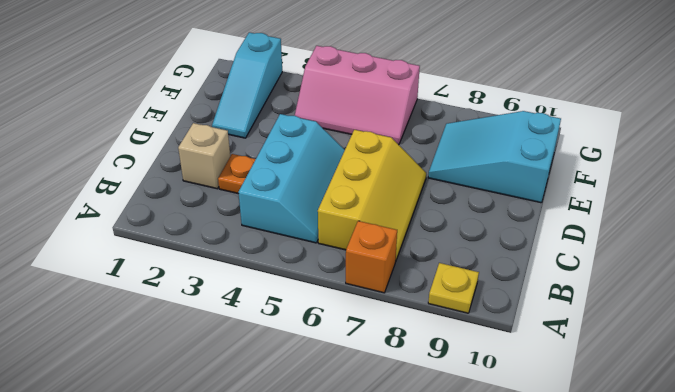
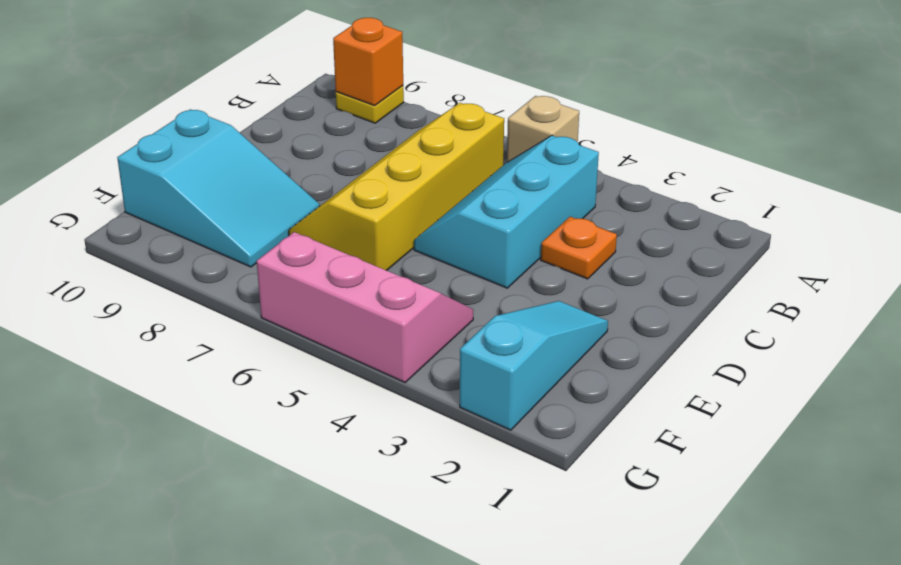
orange 1x1 brick [346,221,397,293] -> orange 1x1 brick moved to [333,18,403,106]
yellow 2x3 slope [318,130,426,262] -> yellow 2x4 slope [289,103,504,271]
tan 1x1 brick [178,123,230,189] -> tan 1x1 brick moved to [507,96,579,162]

